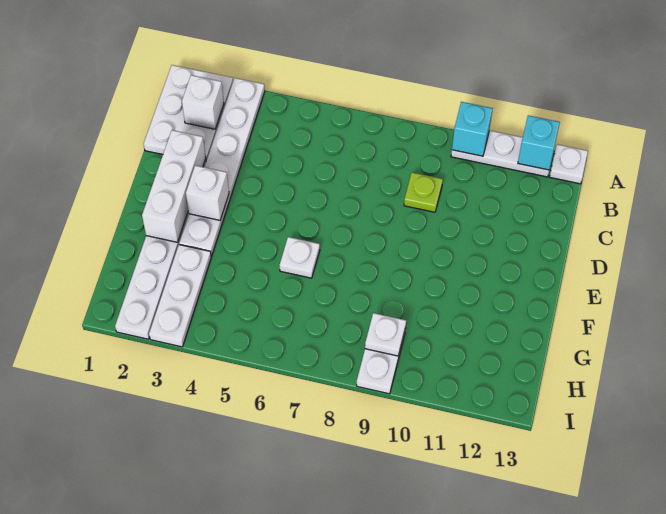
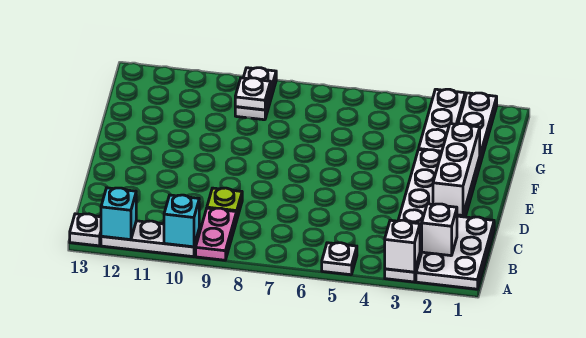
none -> pink 1x2 plate [196,208,237,260]
white 1x1 brick [186,166,229,220] -> white 1x1 brick moved to [385,220,420,272]
white 1x1 plate [280,237,320,278] -> white 1x1 plate moved to [322,243,357,275]

